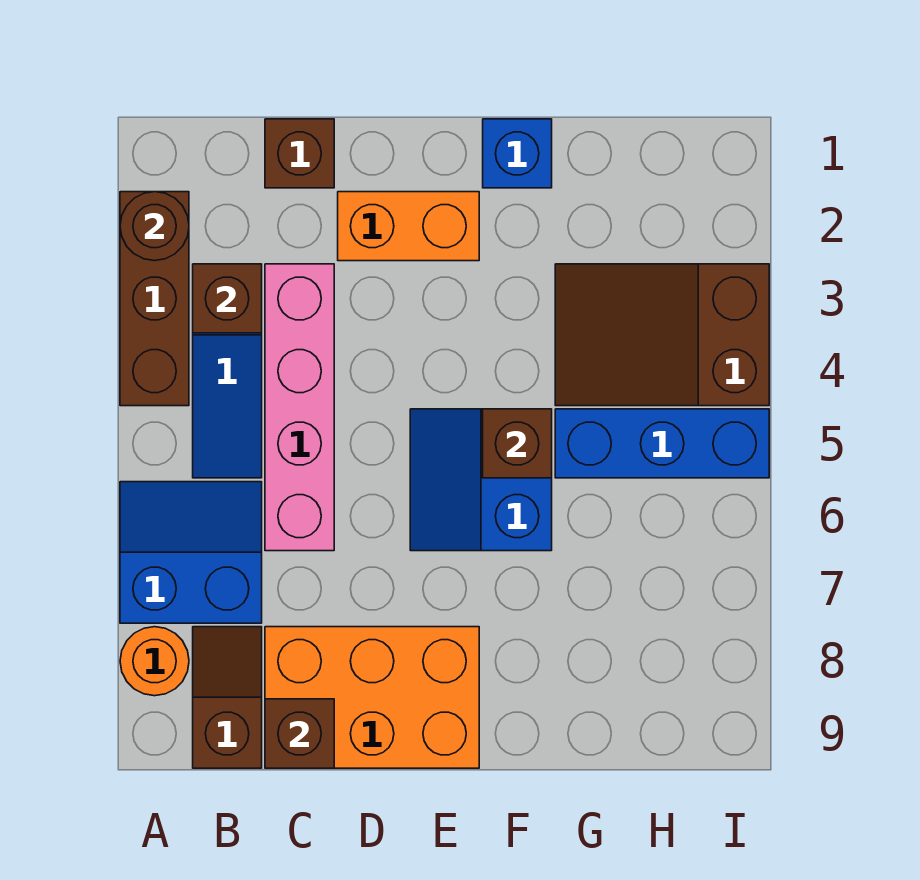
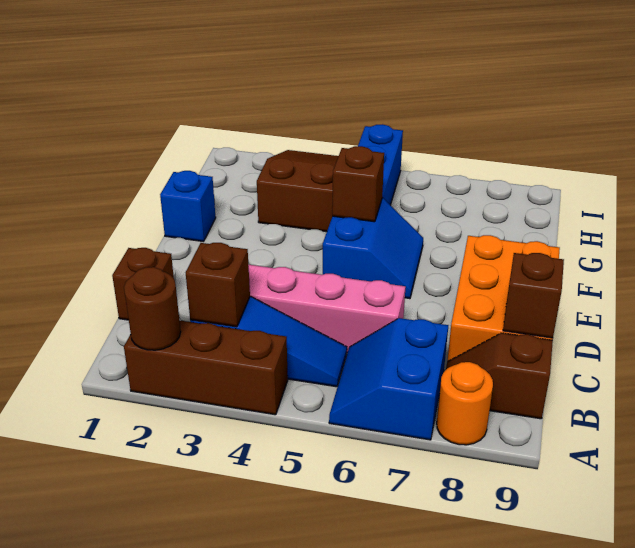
orange 1x2 brick [338,192,479,261] -> none
blue 2x2 slope [410,409,552,551] -> blue 2x2 slope turned to [323,198,423,299]
brown 2x3 slope [555,264,769,406] -> brown 2x3 slope turned to [257,150,338,232]

